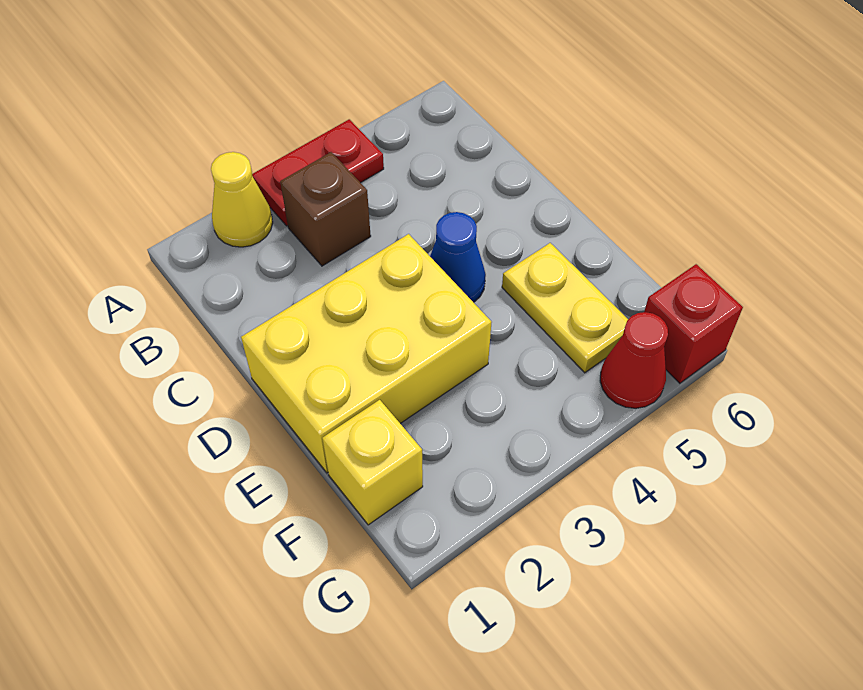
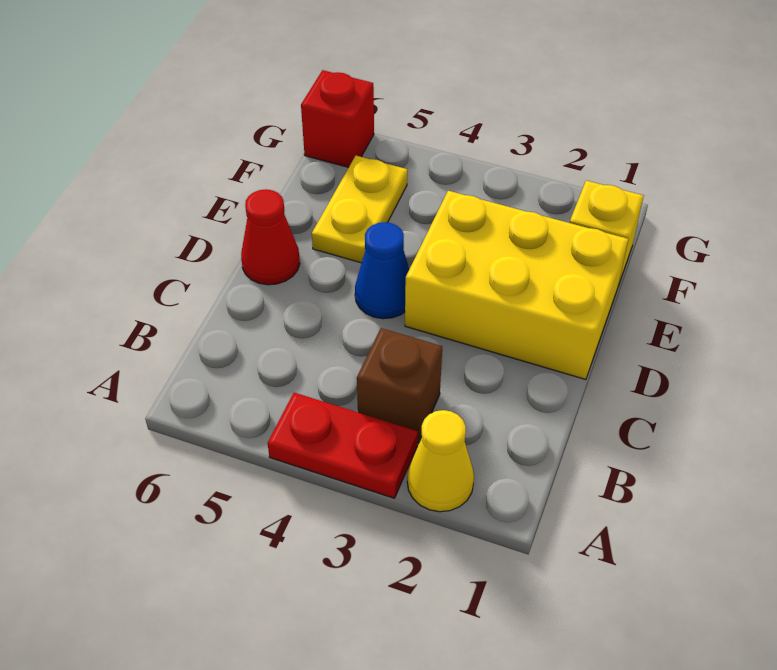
red 1x1 cone [600,312,668,408] -> red 1x1 cone moved to [241,189,300,285]

